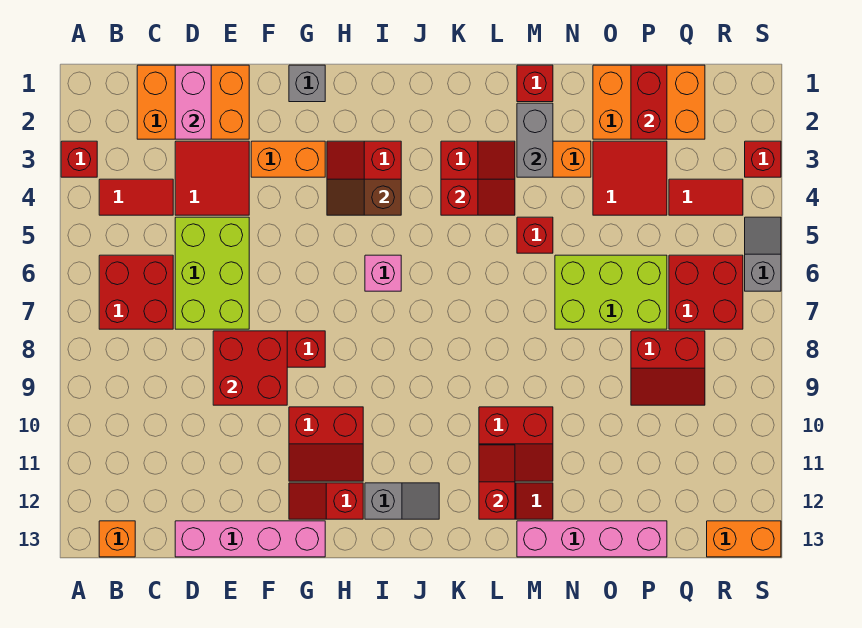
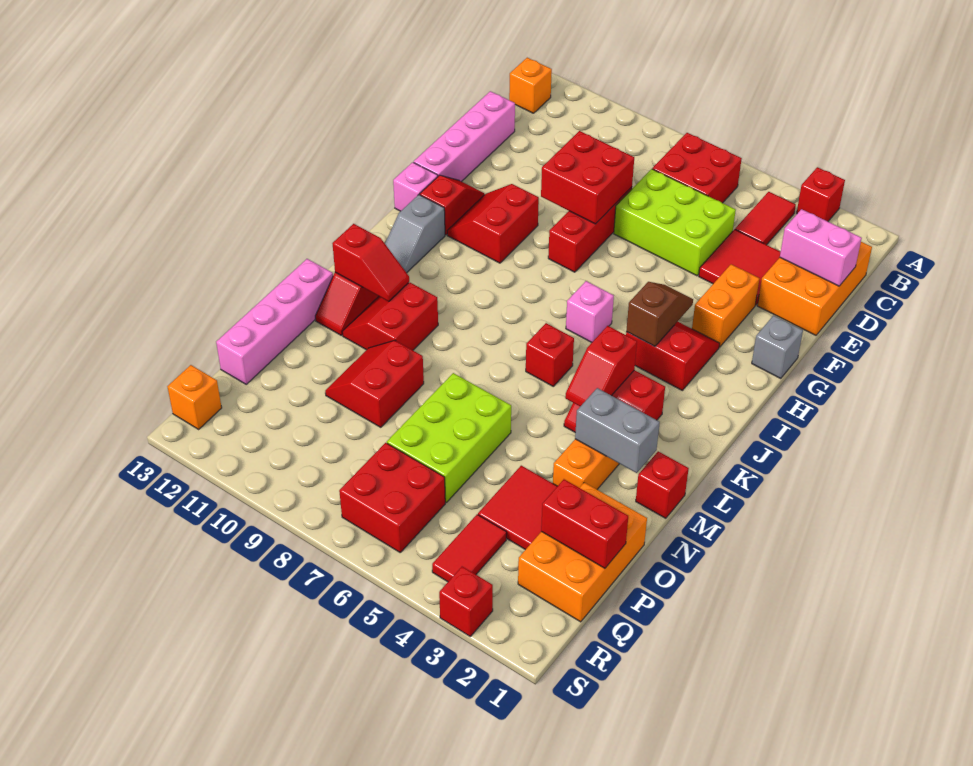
none -> pink 1x1 brick [393,162,438,211]
red 1x1 brick [517,217,553,253] -> red 1x1 brick moved to [526,323,574,386]
red 2x2 slope [631,331,705,405] -> red 2x2 slope moved to [325,341,424,427]
orange 1x2 brick [707,521,781,557] -> orange 1x1 brick [167,365,222,429]
grey 1x2 slope [745,217,781,291] -> none

